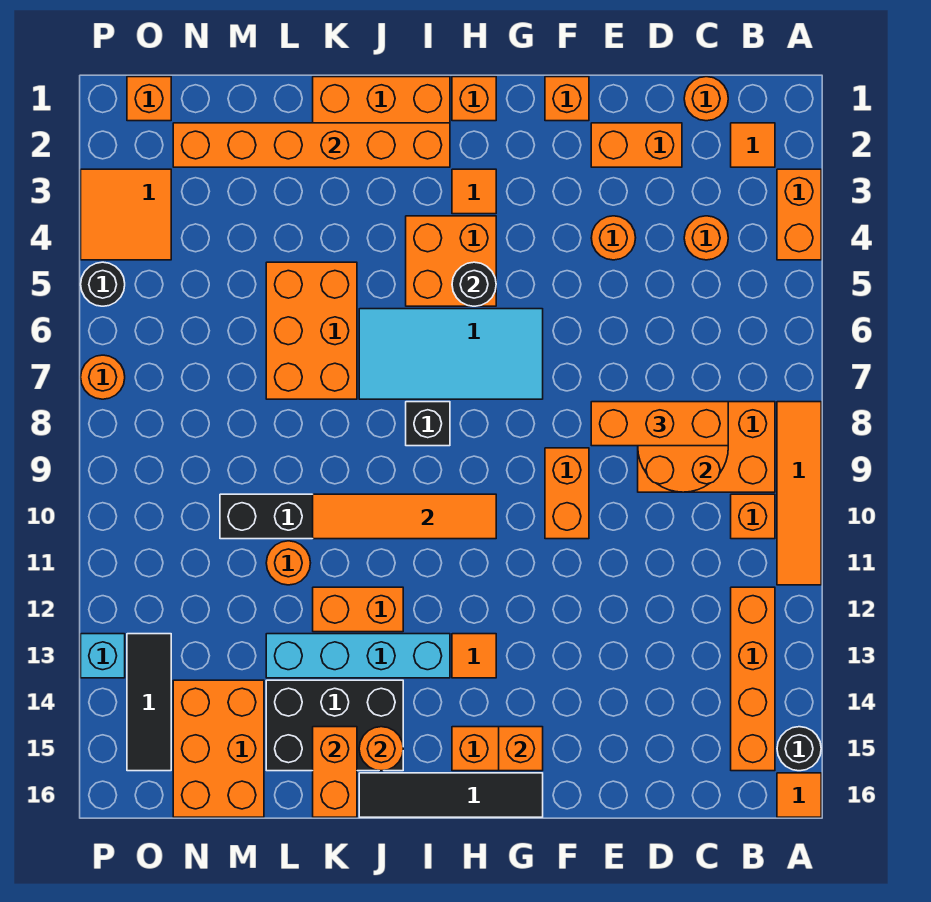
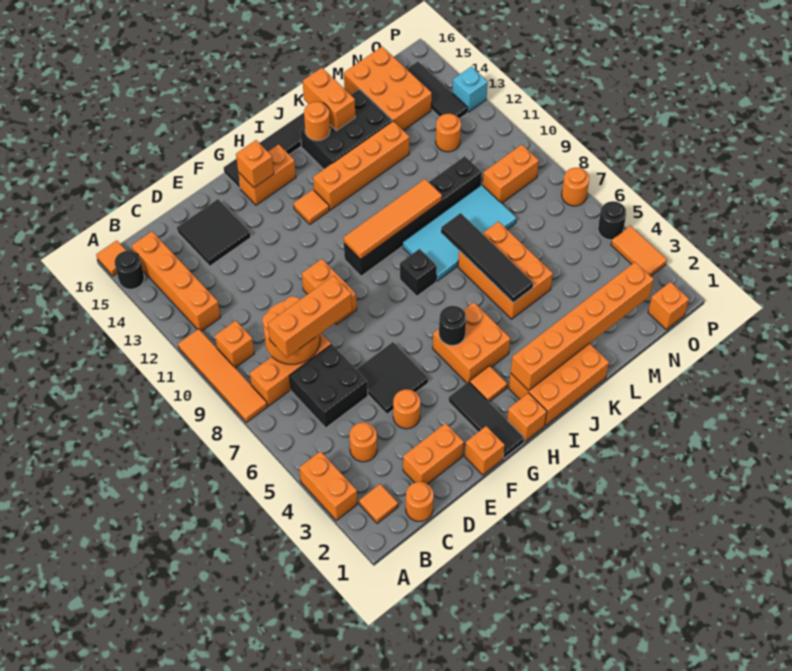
orange 2x3 brick [638,402,775,492] -> orange 1x3 brick [250,333,331,406]
none -> black 2x2 brick [290,344,368,428]
none -> black 2x2 tile [177,199,251,266]
none -> black 2x2 tile [356,342,428,414]
none -> black 1x3 tile [448,382,524,458]
cyan 2x4 tile [359,309,543,399] -> cyan 2x4 tile moved to [403,185,516,281]
cyan 1x4 brick [266,634,450,678] -> orange 1x4 brick [313,121,409,210]
orange 1x2 brick [313,587,403,632] -> orange 1x2 brick moved to [483,145,539,203]
none -> black 1x4 tile [441,213,533,303]
orange 1x1 round brick [266,541,310,585] -> orange 1x1 round brick moved to [436,114,461,152]
orange 2x2 tile [81,169,171,260] -> orange 1x2 tile [611,226,667,276]

